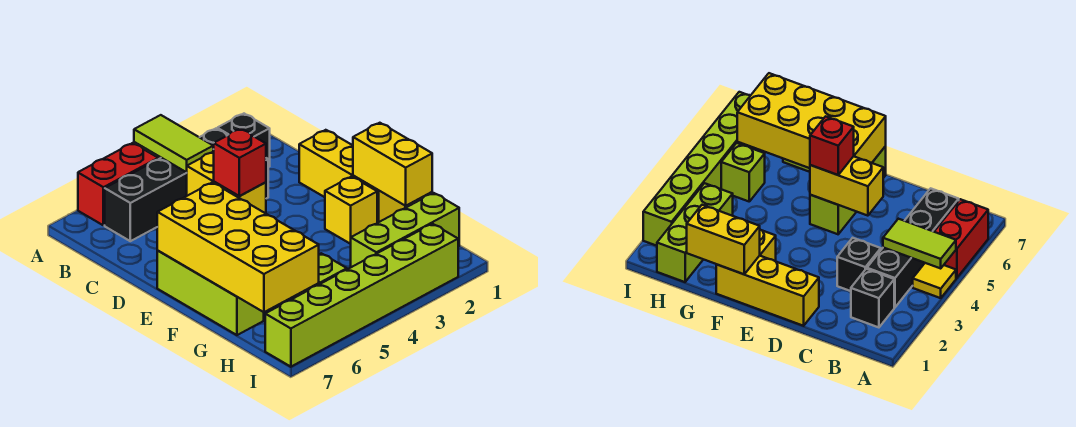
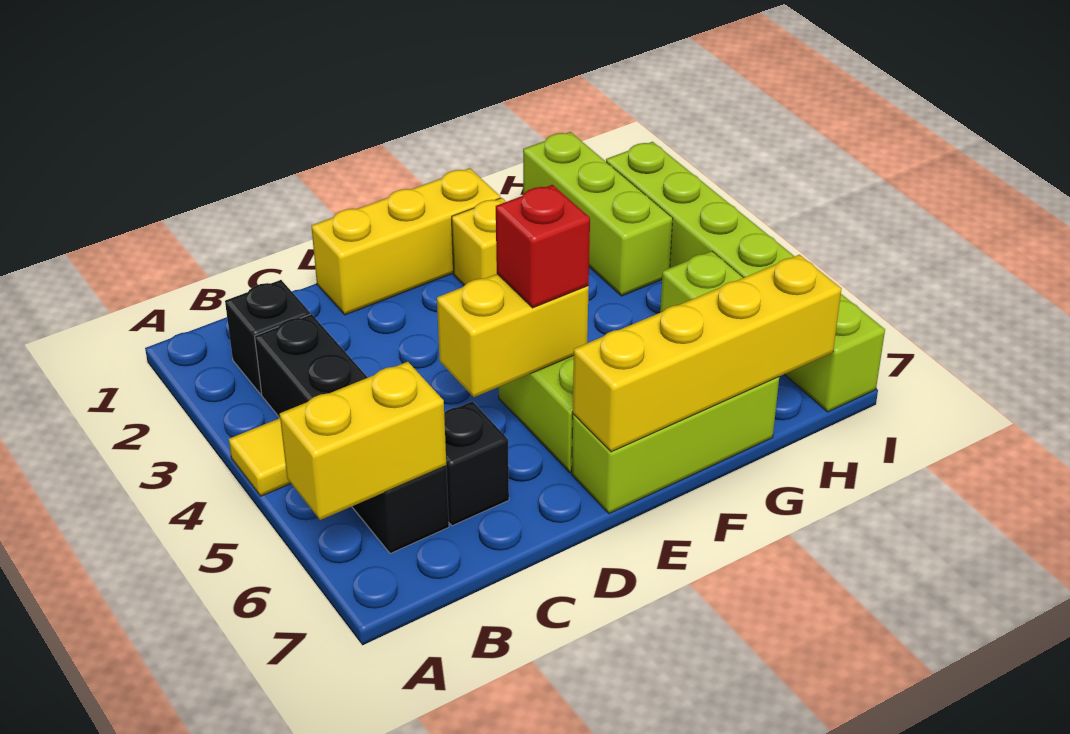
lime 1x2 tile [134,115,213,172] -> none
red 1x2 brick [78,143,158,225] -> none
black 1x1 brick [837,238,881,291] -> black 1x1 brick moved to [444,401,509,526]
yellow 2x4 brick [157,182,319,312] -> yellow 1x4 brick [573,255,841,452]
yellow 1x2 brick [353,123,432,206] -> yellow 1x2 brick moved to [280,362,446,520]

